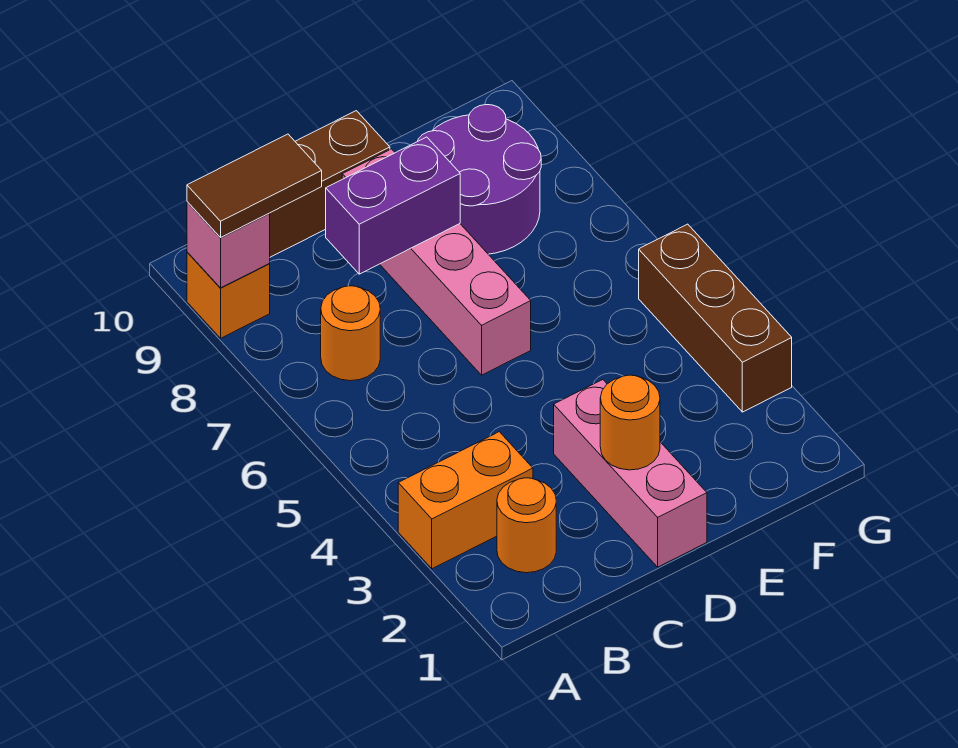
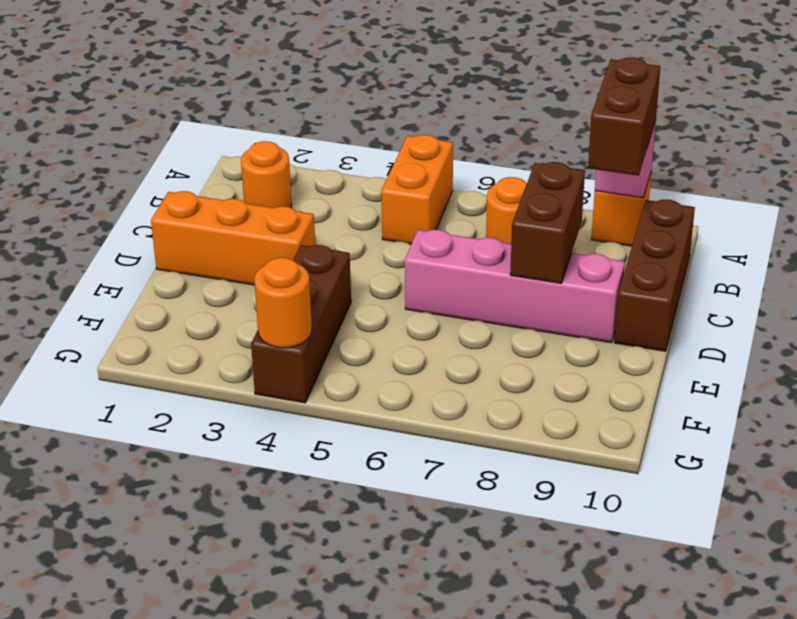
orange 1x2 brick [398,432,533,569] -> orange 1x2 brick moved to [381,135,453,244]
brown 1x2 tile [187,134,322,237] -> brown 1x2 brick [588,58,660,176]
purple 1x2 brick [326,137,460,274] -> brown 1x2 brick [510,162,585,283]
pink 1x3 brick [554,380,707,567] -> orange 1x3 brick [151,191,315,285]
orange 1x1 round brick [600,375,660,470] -> orange 1x1 round brick moved to [254,258,312,348]
purple 2x2 round brick [418,105,541,254] -> none
brown 1x3 brick [639,224,792,412] -> brown 1x3 brick turned to [251,245,351,403]

